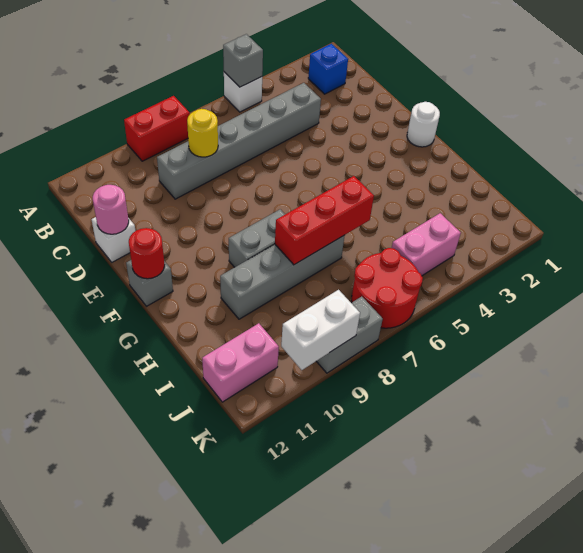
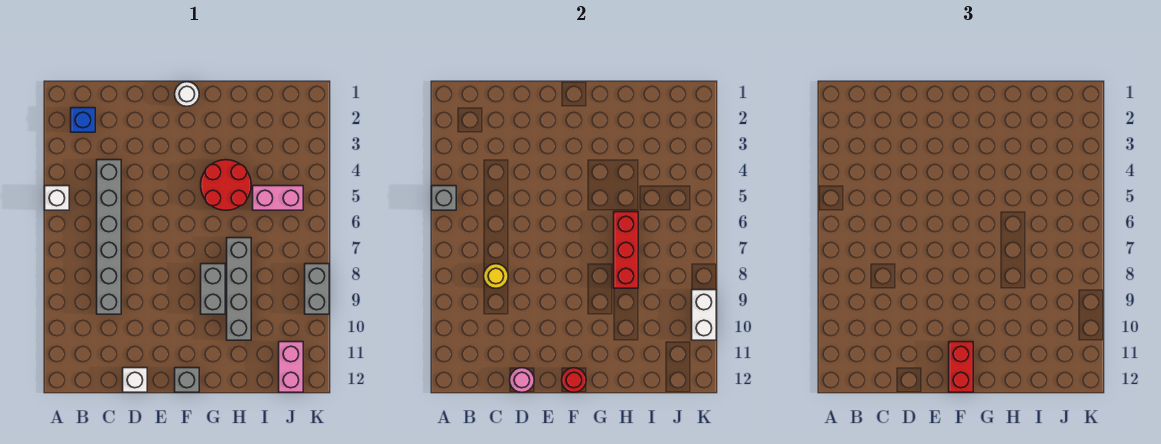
red 1x2 brick [124,96,190,161] -> red 1x2 brick moved to [949,342,973,392]
pink 1x2 brick [392,213,461,276] -> pink 1x2 brick turned to [253,186,303,210]
red 2x2 round brick [352,248,423,328] -> red 2x2 round brick moved to [201,160,251,210]

